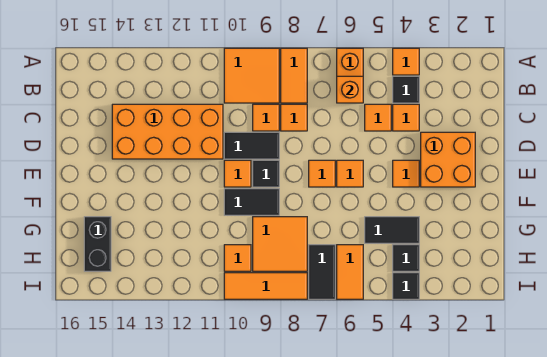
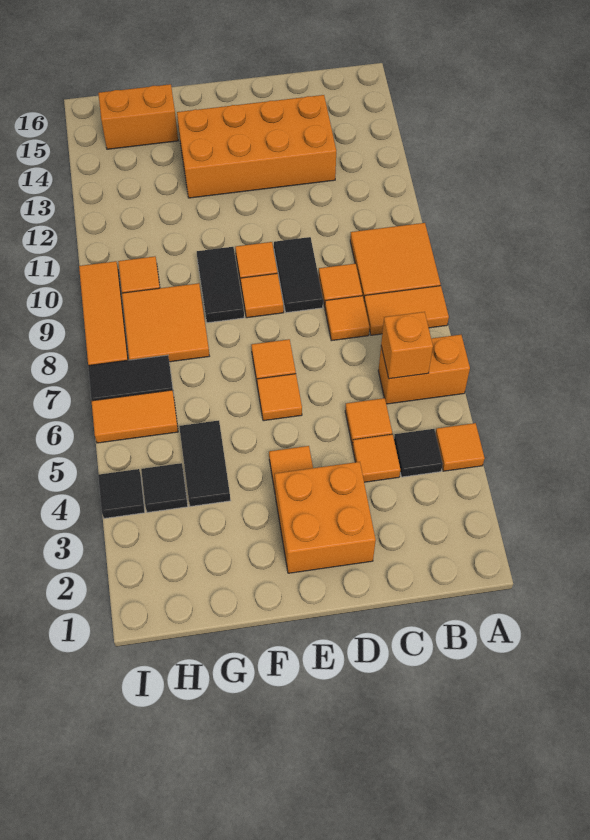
orange 2x4 brick [112,104,223,159] -> orange 2x4 brick turned to [177,95,336,198]
black 1x1 tile [253,160,279,187] -> orange 1x1 tile [241,273,284,318]
black 1x2 brick [84,217,111,271] -> orange 1x2 brick [98,84,178,149]

